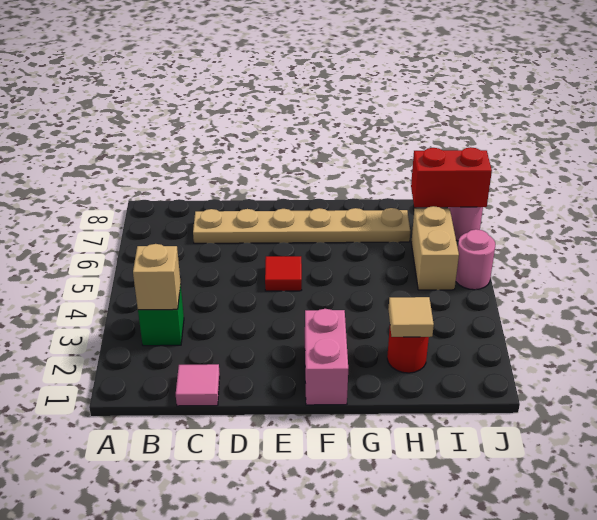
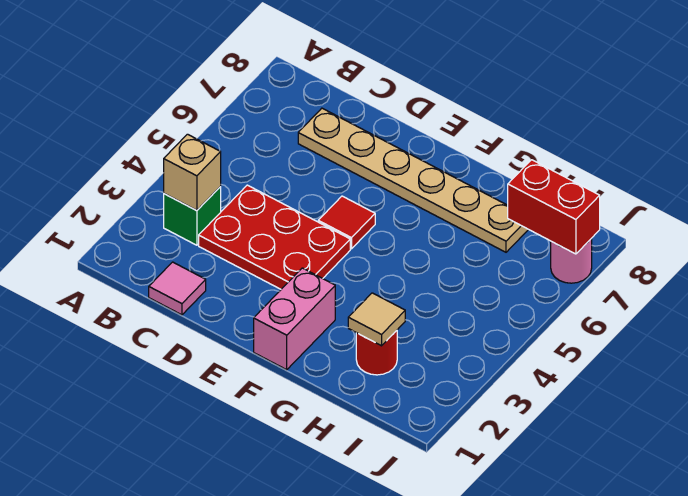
none -> red 2x3 plate [199,185,350,289]
tan 1x2 brick [411,206,459,290] -> none
pink 1x1 round brick [456,229,495,290] -> none

